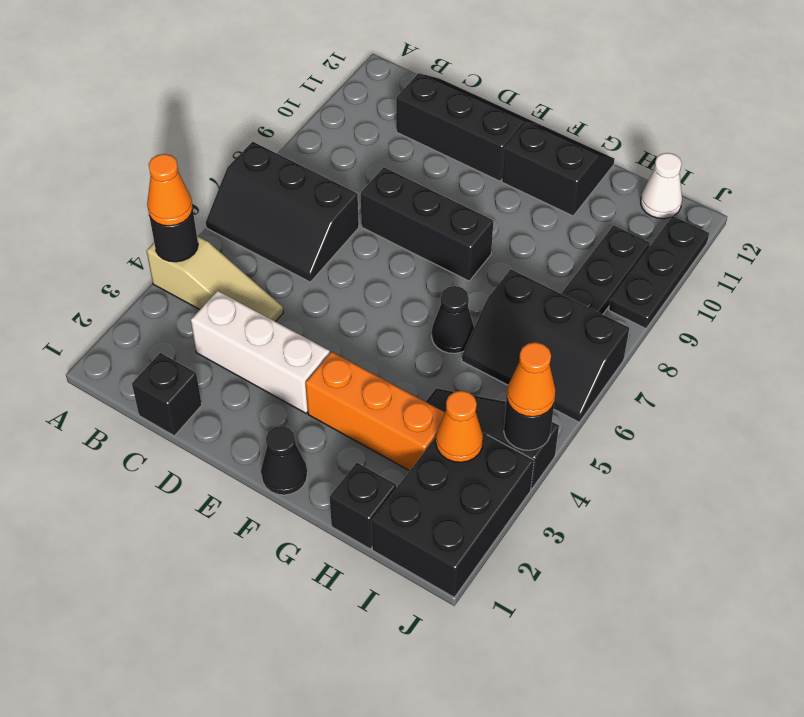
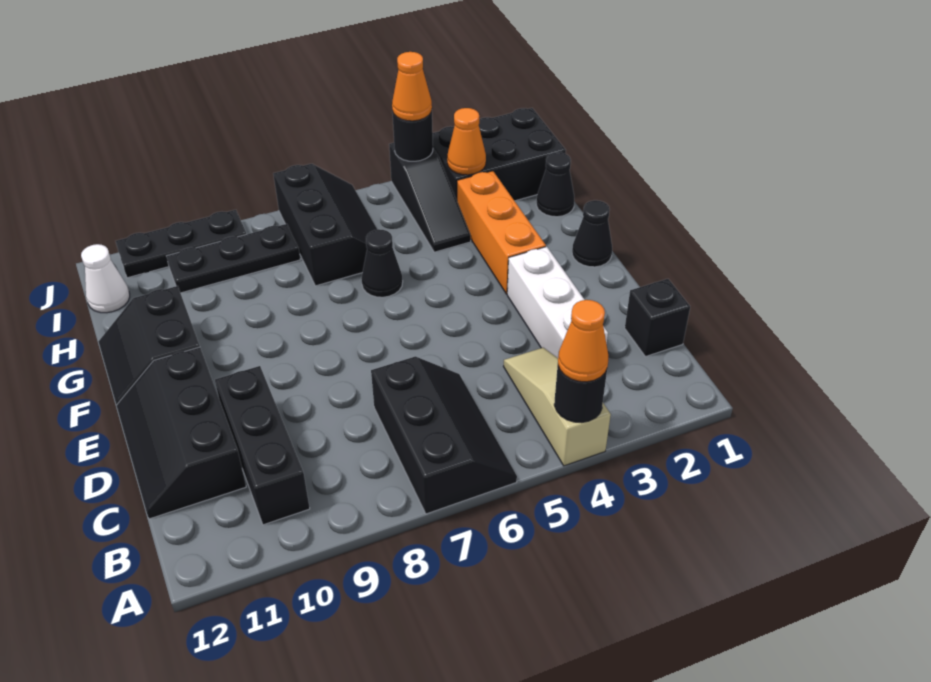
black 1x3 brick [361,167,493,281] -> black 1x3 brick moved to [215,366,310,525]
black 1x1 brick [330,463,396,549] -> black 1x1 cone [536,152,574,217]

